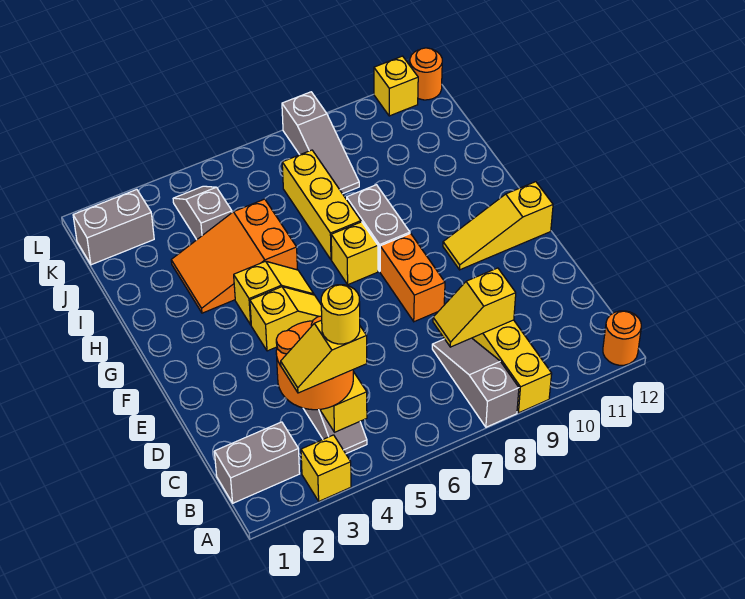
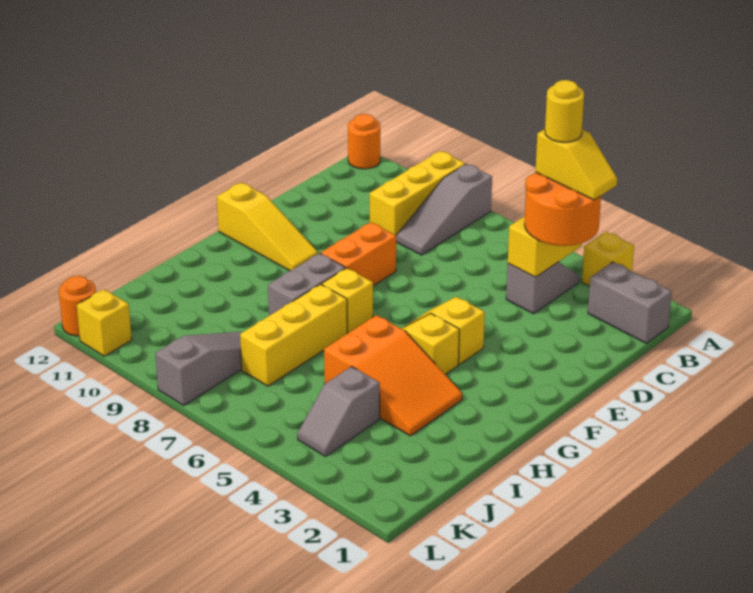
yellow 1x2 slope [433,268,516,347] -> none
grey 1x2 brick [73,190,154,265] -> none

